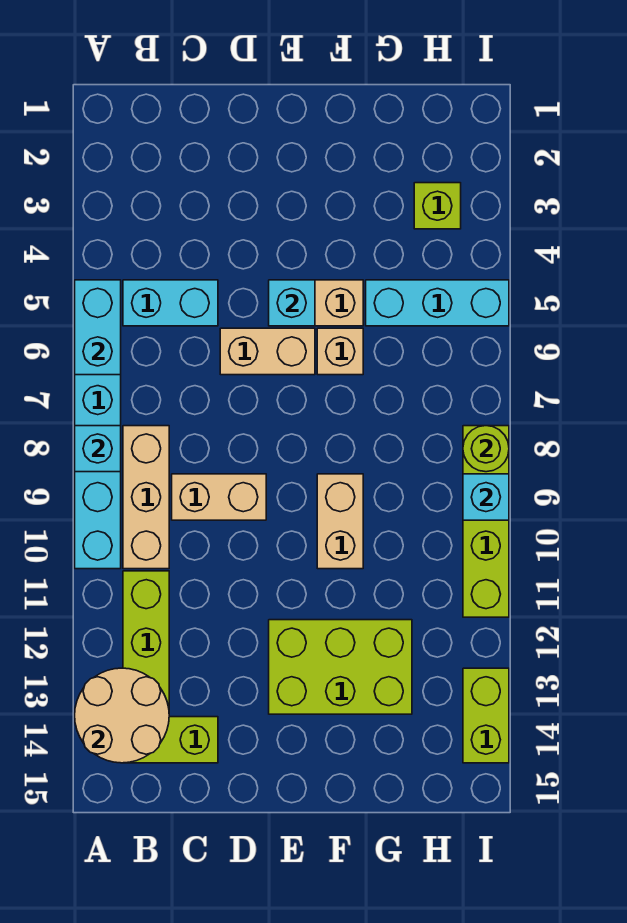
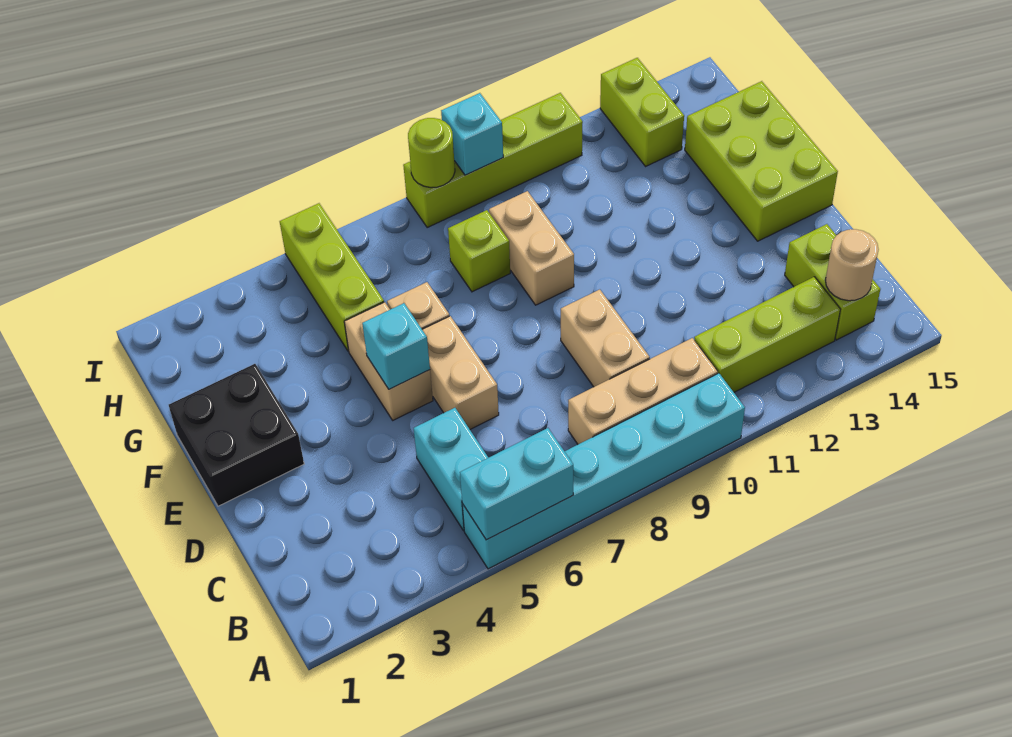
cyan 1x1 brick [75,426,121,472] -> none
tan 2x2 round brick [75,668,169,763] -> tan 1x1 round brick [825,229,879,301]
none -> black 2x2 brick [169,364,304,506]
lime 2x3 brick [269,620,412,714] -> lime 2x3 brick moved to [685,81,838,241]
tan 1x2 brick [317,474,363,569] -> tan 1x2 brick turned to [489,191,574,305]
cyan 1x3 brick [366,280,509,326] -> lime 1x3 brick [280,203,384,351]
lime 1x1 brick [414,183,461,229] -> lime 1x1 brick moved to [448,210,510,292]
lime 1x2 brick [463,668,509,763] -> lime 1x2 brick turned to [600,58,684,166]

